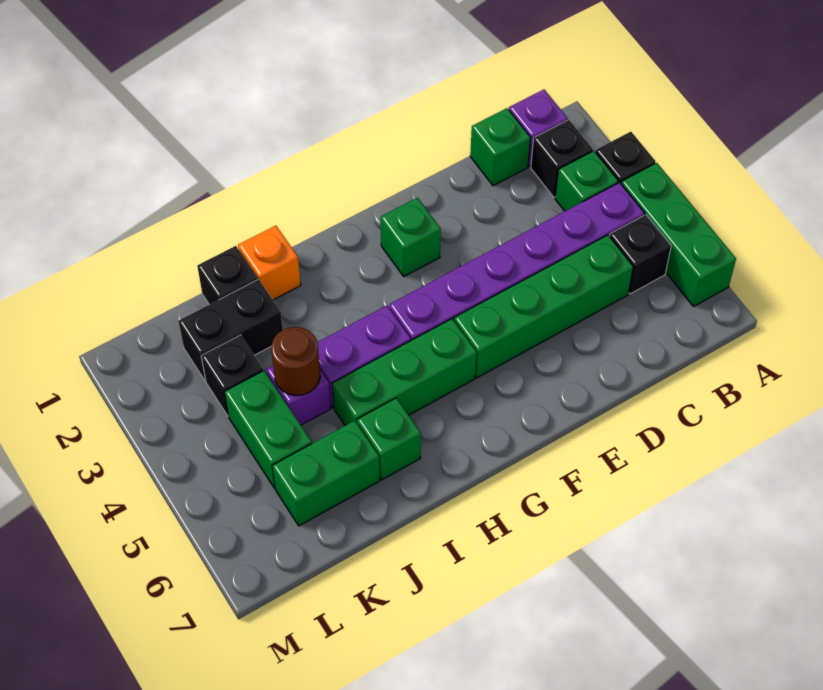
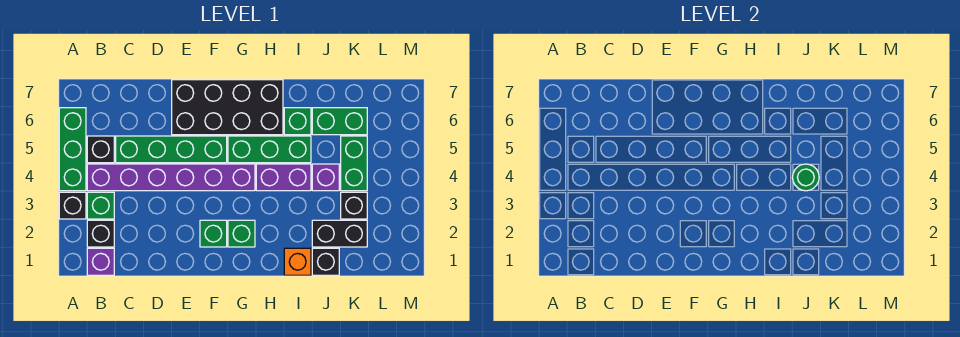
green 1x1 brick [470,108,531,186] -> green 1x1 brick moved to [228,220,255,247]
none -> black 2x4 brick [172,80,283,135]
brown 1x1 round brick [271,327,320,396] -> green 1x1 round brick [793,164,819,191]

